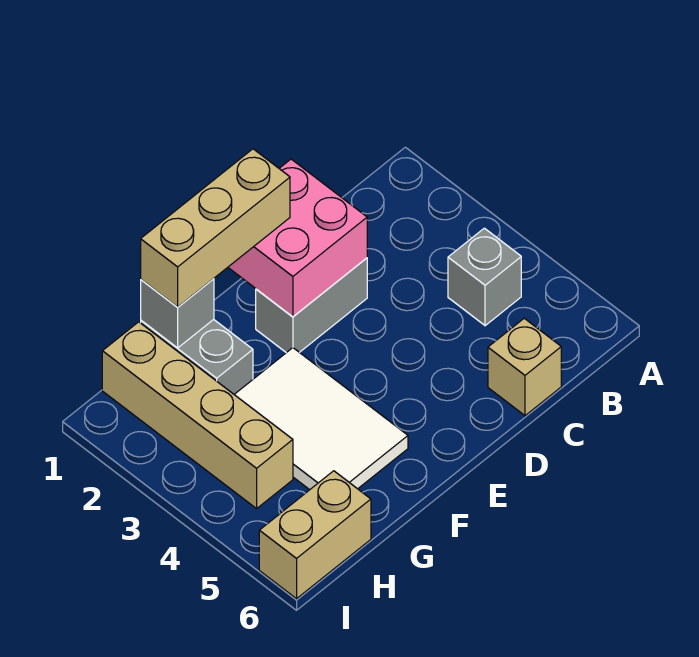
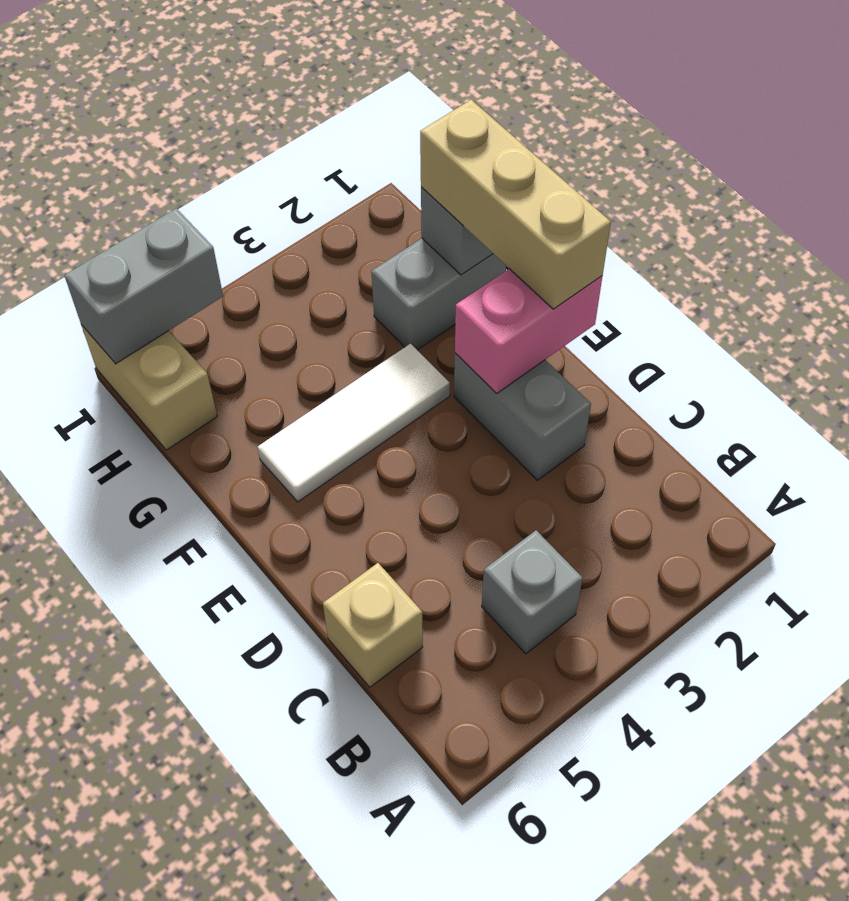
pink 2x2 brick [228,159,367,317] -> pink 1x2 brick [455,269,602,394]
white 2x3 tile [234,348,408,490] -> white 1x3 tile [258,344,450,502]
tan 1x4 brick [102,322,293,509] -> none
none -> grey 1x2 brick [64,208,223,364]

